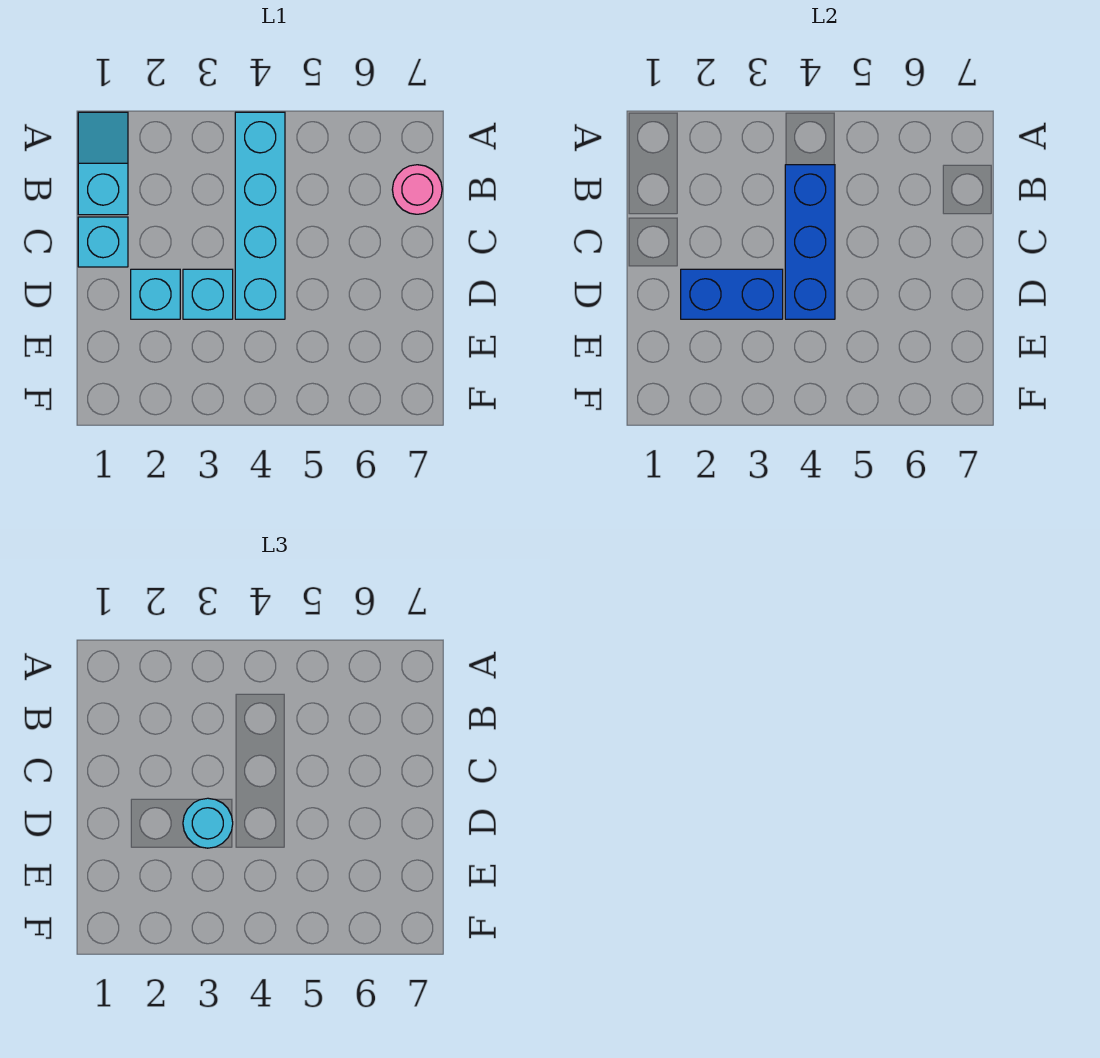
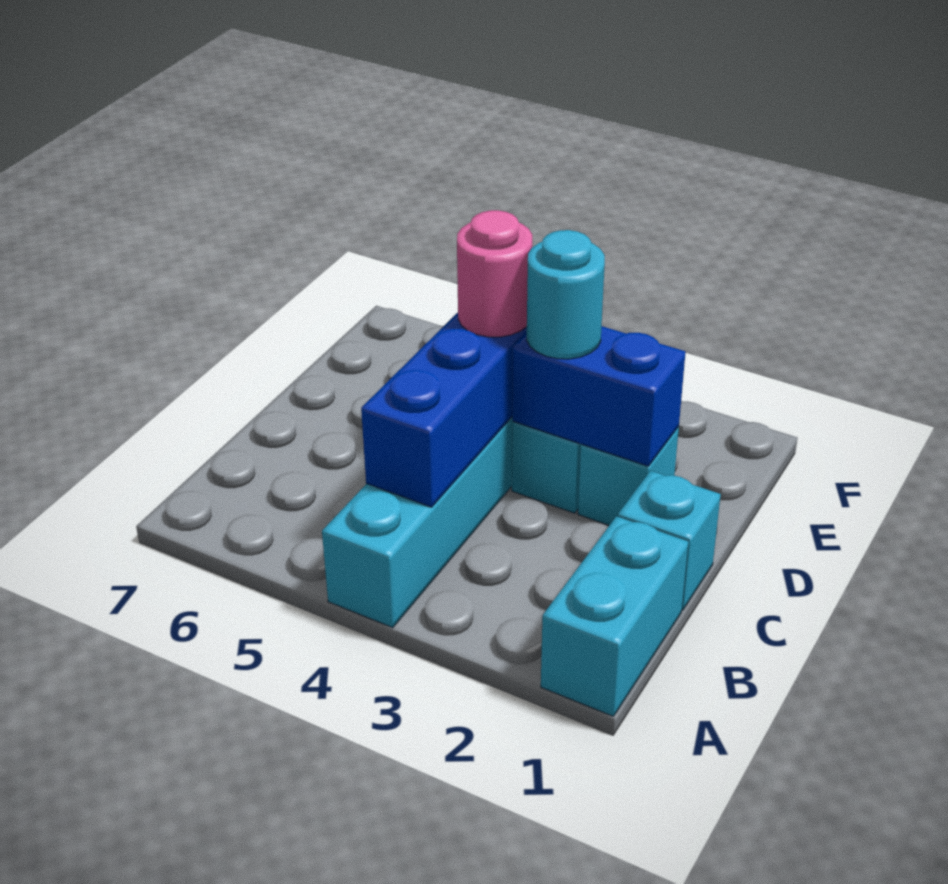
cyan 1x2 slope [78,112,128,215] -> cyan 1x2 brick [541,516,688,716]
pink 1x1 round brick [392,165,442,214] -> pink 1x1 round brick moved to [457,210,532,337]

